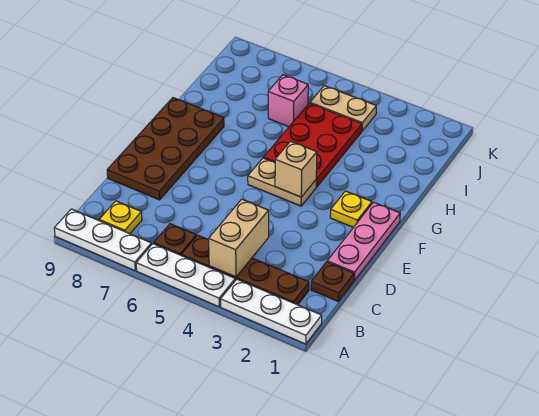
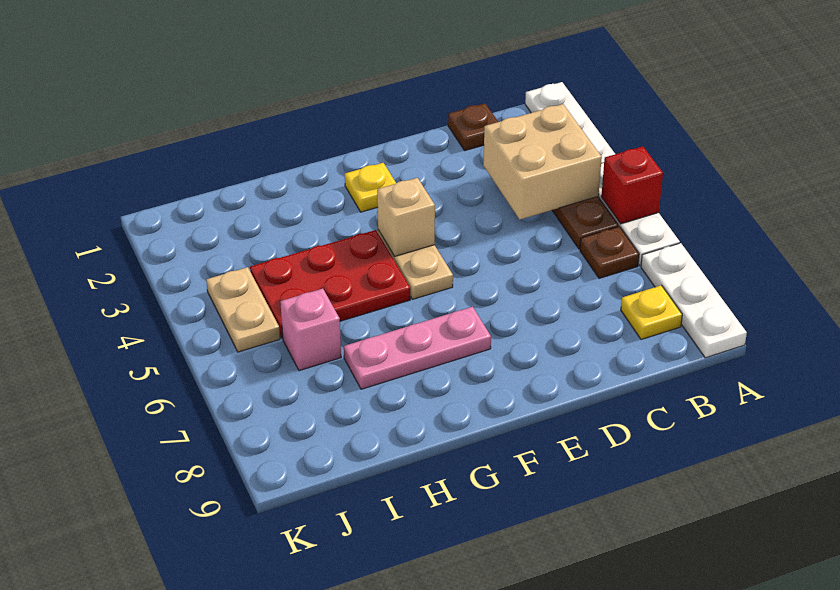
none -> red 1x1 brick [601,146,663,224]
tan 1x2 brick [209,199,269,277] -> tan 2x2 brick [483,104,602,220]
pink 1x3 plate [327,202,400,281] -> pink 1x3 plate moved to [344,307,491,389]
brown 2x4 plate [107,98,224,200] -> none

